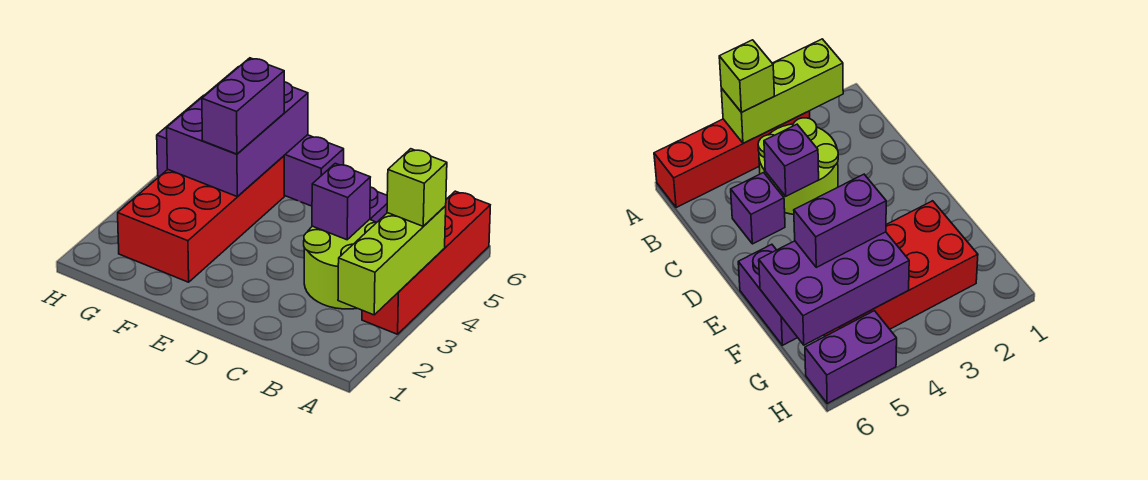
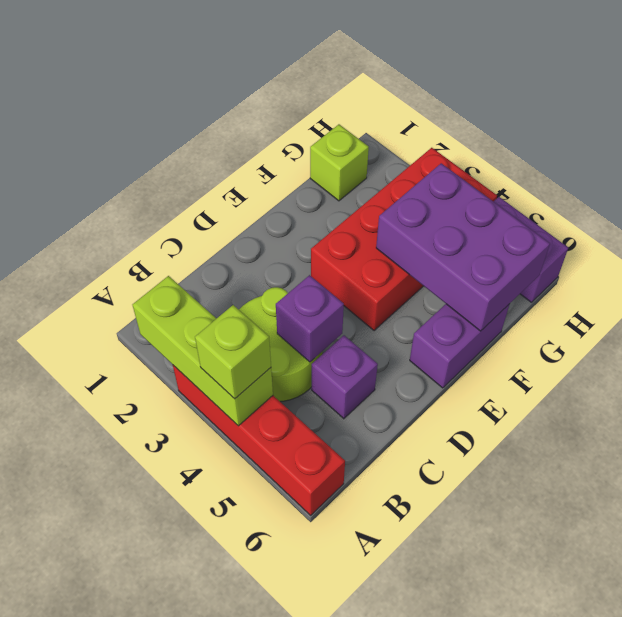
red 2x4 brick [118,156,284,282] -> red 2x4 brick turned to [311,148,497,331]
purple 1x2 brick [202,58,284,154] -> none
none -> lime 1x1 brick [310,124,369,201]

